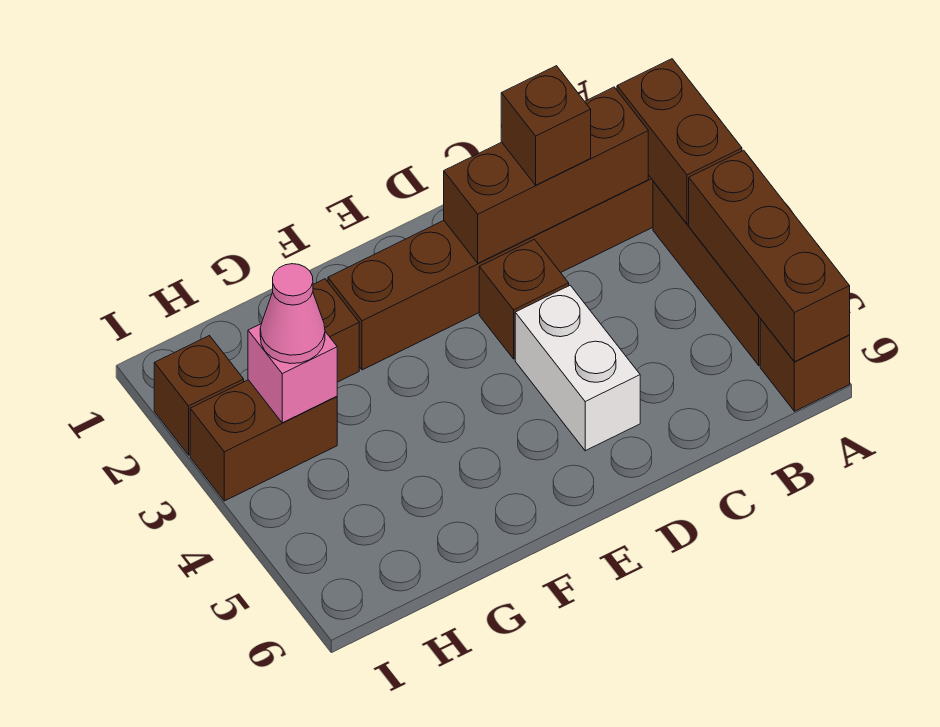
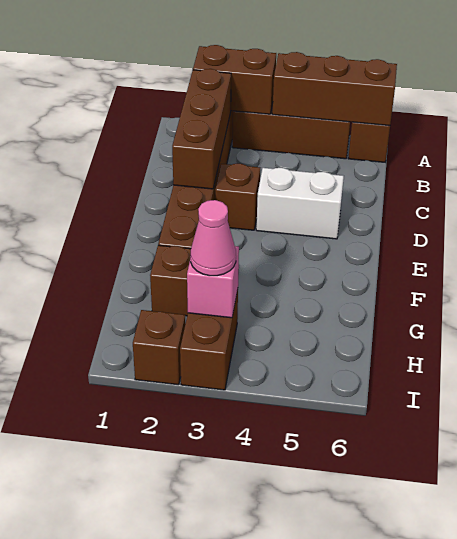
brown 1x1 brick [501,66,591,185] -> none

